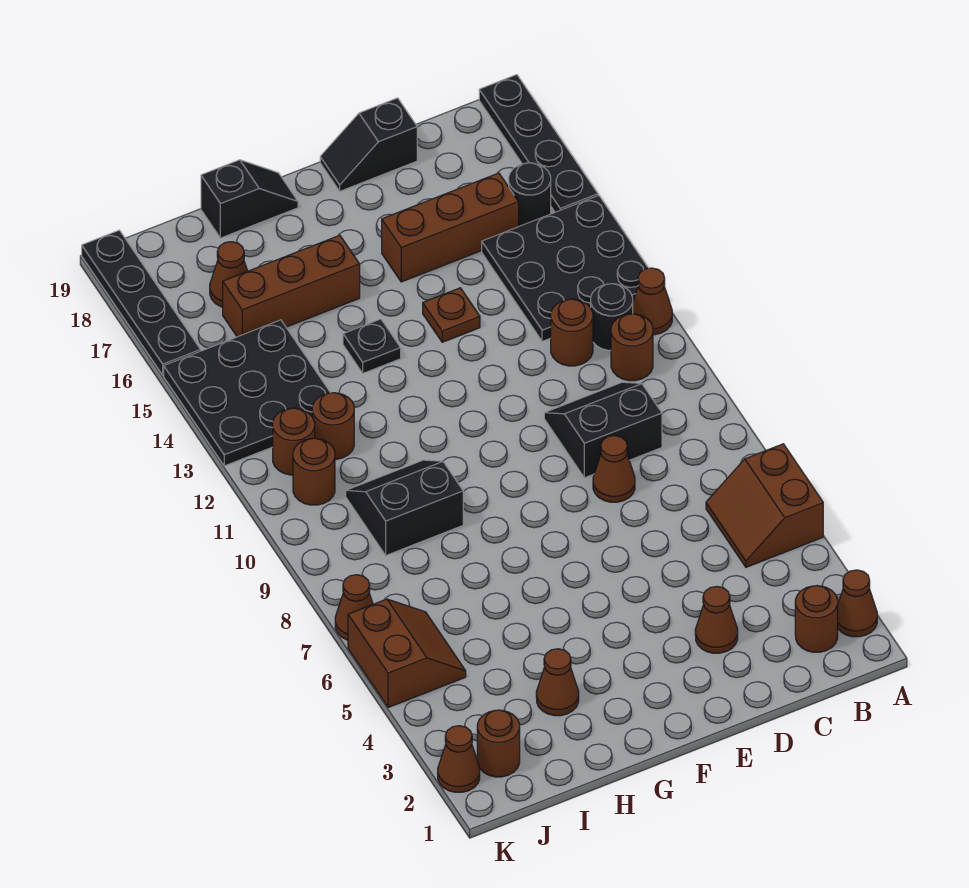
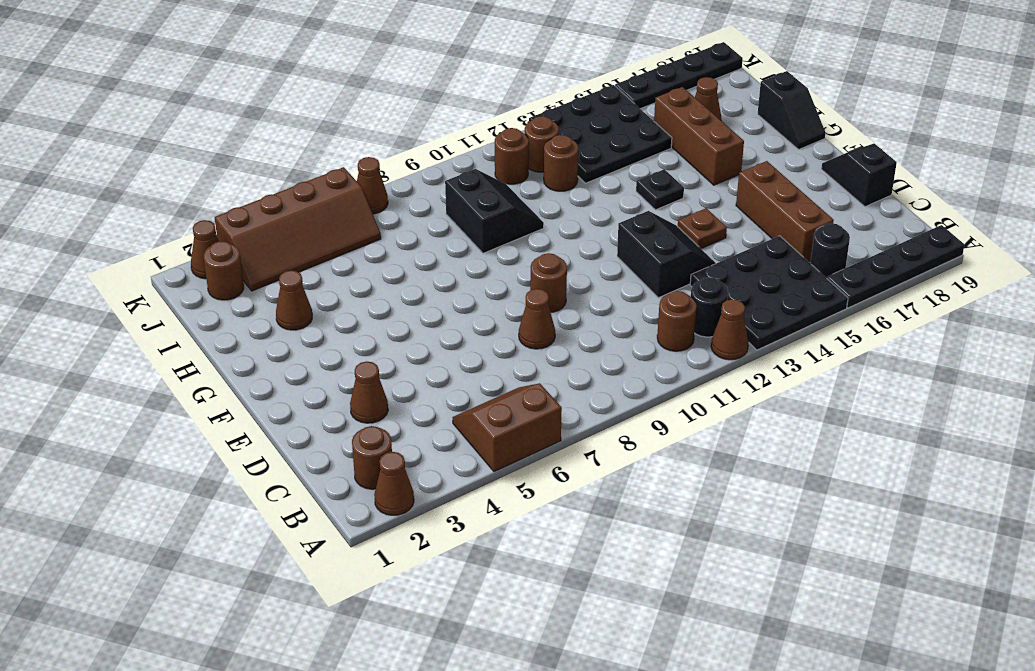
black 2x2 slope [544,382,662,478] -> black 2x2 slope moved to [617,211,716,298]
brown 1x1 round brick [551,299,593,366] -> brown 1x1 round brick moved to [530,253,567,312]
brown 2x2 slope [348,599,466,708] -> brown 2x4 slope [215,167,381,291]

